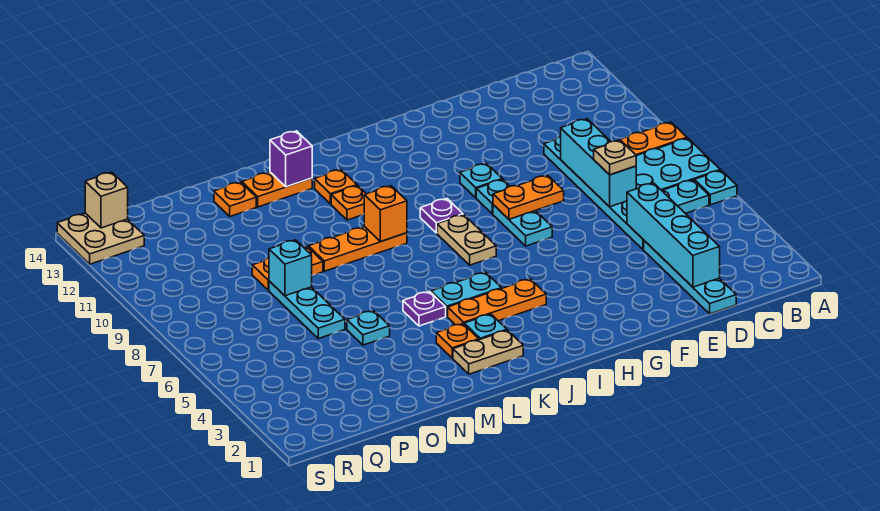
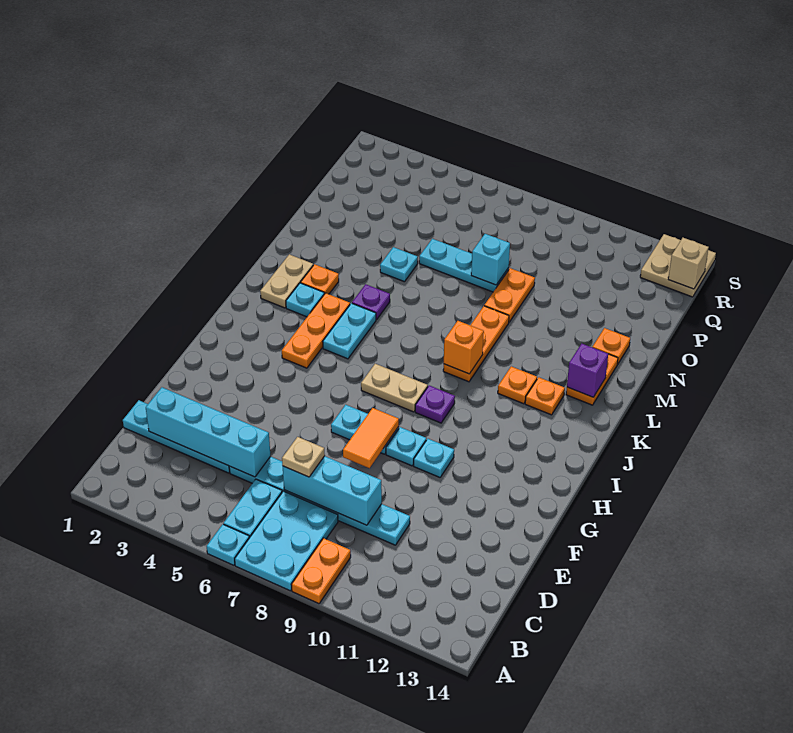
orange 1x2 plate [493,175,564,219] -> orange 1x2 tile [343,408,399,468]

